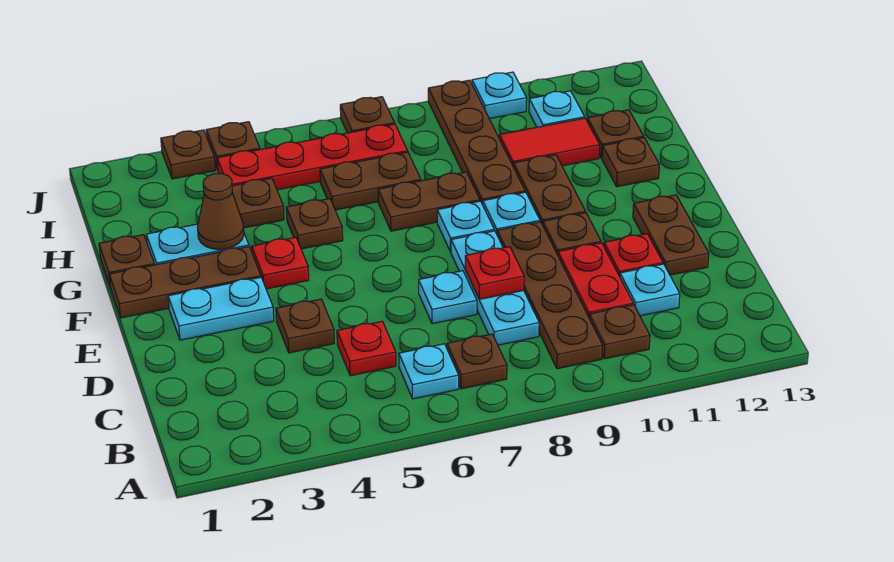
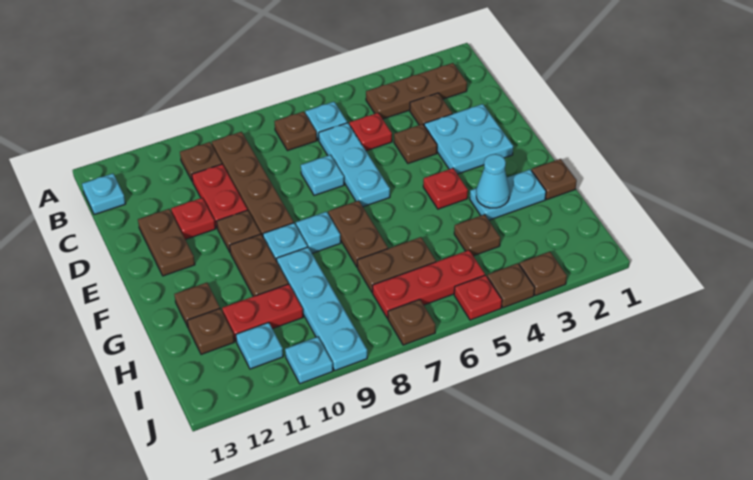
cyan 1x3 plate [451,231,539,345] -> cyan 1x3 plate moved to [319,123,390,207]
cyan 1x1 plate [620,264,680,316] -> cyan 1x1 plate moved to [82,174,126,215]
red 1x1 plate [465,247,524,299] -> red 1x1 plate moved to [454,275,502,320]
cyan 1x2 plate [168,277,274,340] -> cyan 2x2 plate [424,104,513,174]
brown 1x3 plate [109,247,261,318] -> brown 1x3 plate moved to [366,63,467,119]
brown 1x1 cone [198,173,244,250] -> cyan 1x1 cone [476,154,510,208]
brown 1x1 plate [286,199,343,249] -> brown 1x1 plate moved to [410,93,452,125]
brown 1x2 plate [378,172,480,231] -> brown 1x2 plate turned to [328,201,388,267]
brown 1x4 plate [428,80,525,205] -> cyan 1x4 plate [277,247,367,371]
red 1x2 tile [499,118,600,167] -> red 1x2 plate [222,284,303,342]
red 1x4 plate [217,124,408,190] -> red 1x3 plate [372,250,485,318]

